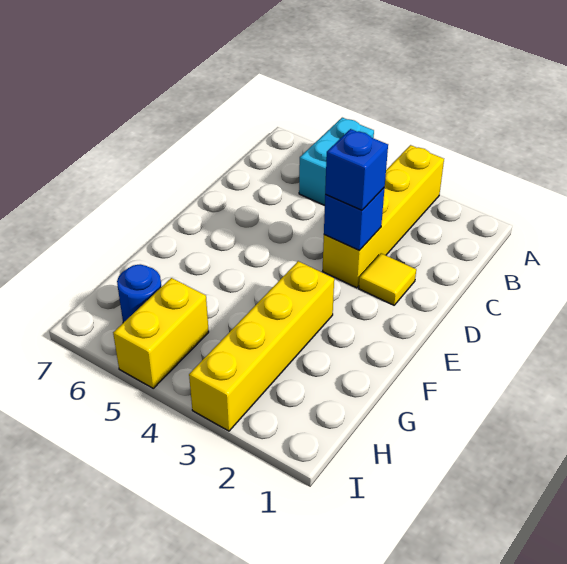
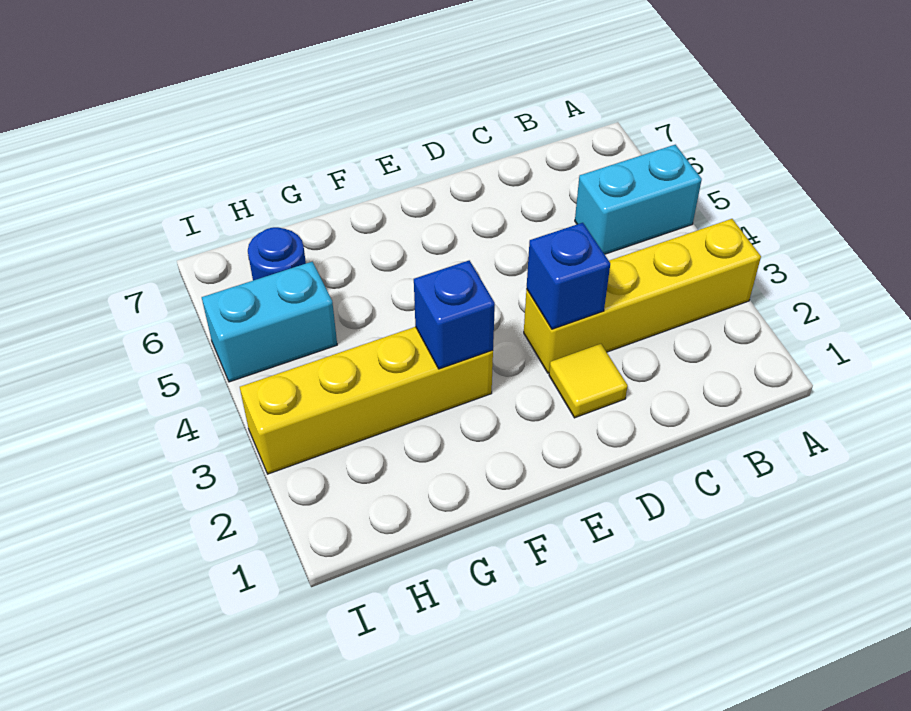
blue 1x1 brick [325,129,388,210] -> blue 1x1 brick moved to [414,260,495,369]
yellow 1x2 brick [113,278,209,388] -> cyan 1x2 brick [202,262,337,382]

